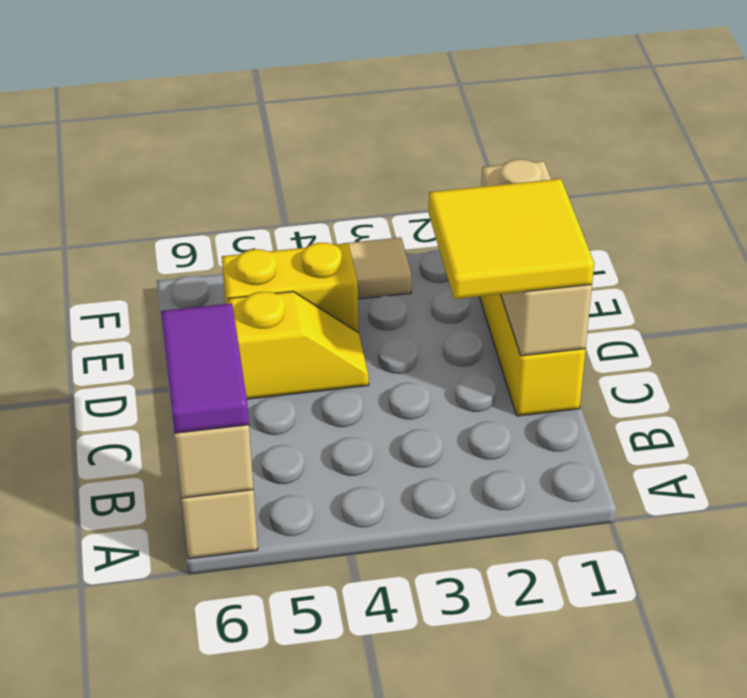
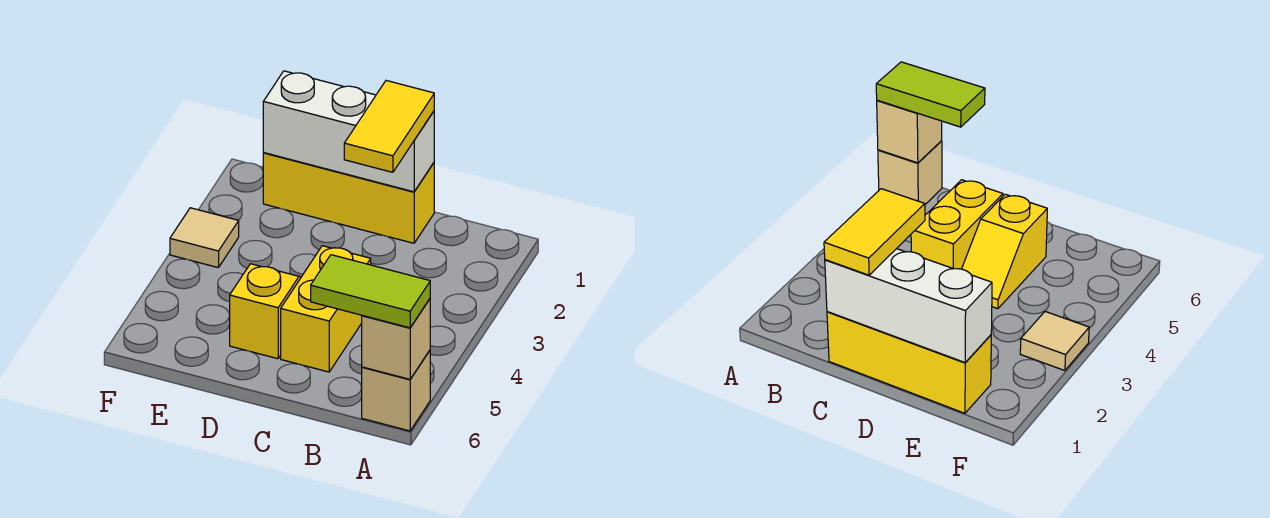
purple 1x2 tile [161,303,249,433] -> lime 1x2 tile [311,255,430,328]
tan 1x3 brick [481,159,592,356] -> white 1x3 brick [263,71,434,192]
yellow 2x2 tile [429,179,594,299] -> yellow 1x2 tile [344,81,434,172]
yellow 1x2 brick [222,243,358,332] -> yellow 1x2 brick moved to [281,246,371,372]

